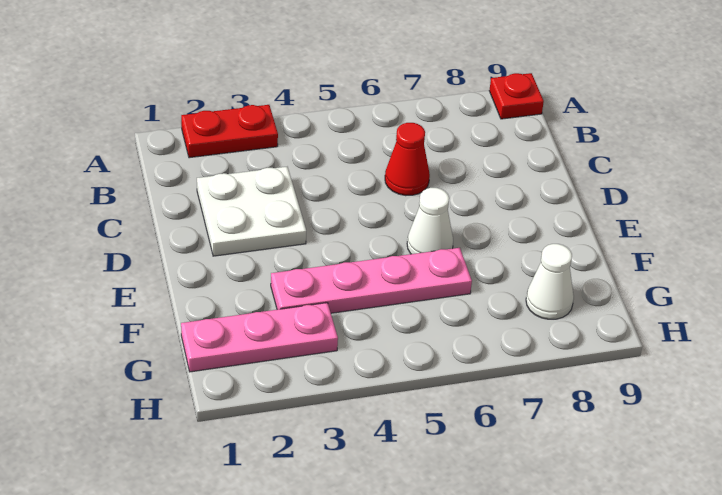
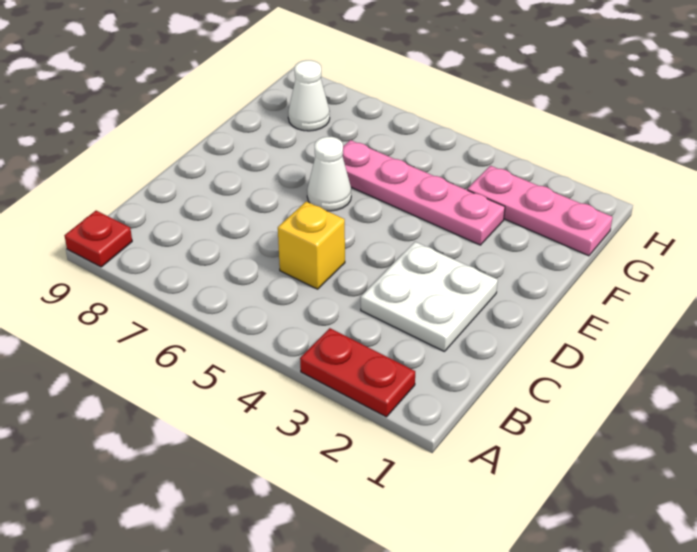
none -> yellow 1x1 brick [278,202,345,289]
red 1x1 cone [385,123,430,196] -> none

